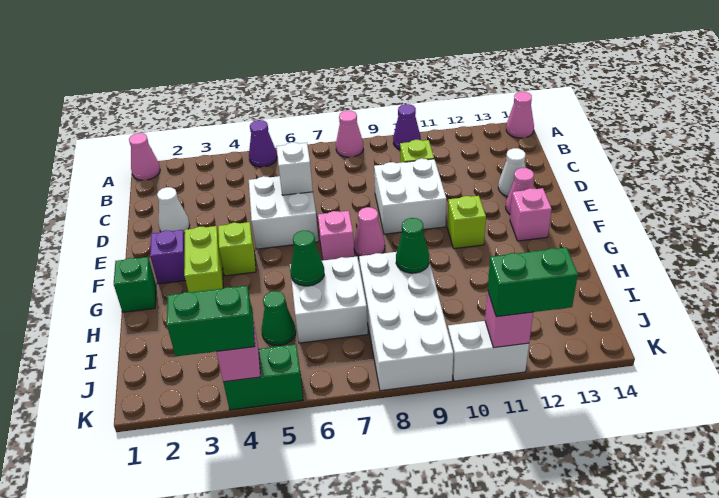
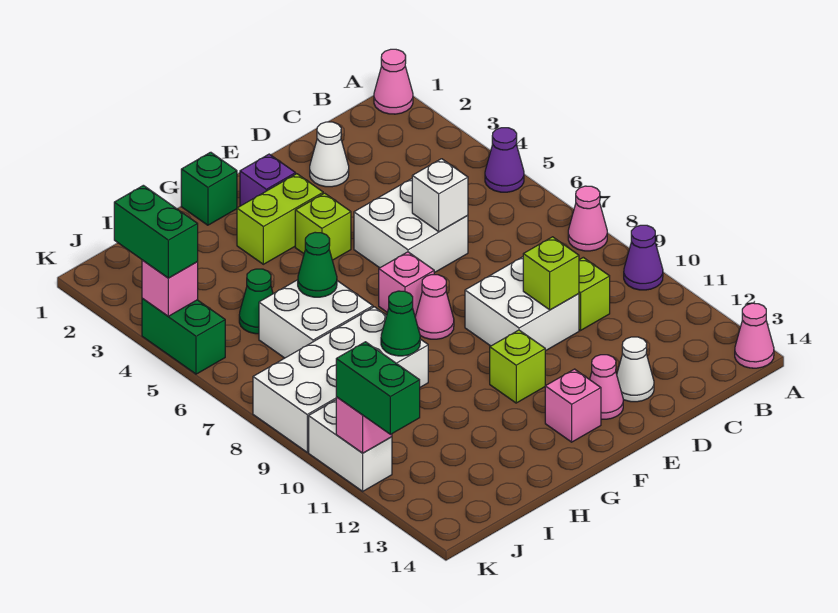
none -> lime 1x1 brick [523,237,579,310]

